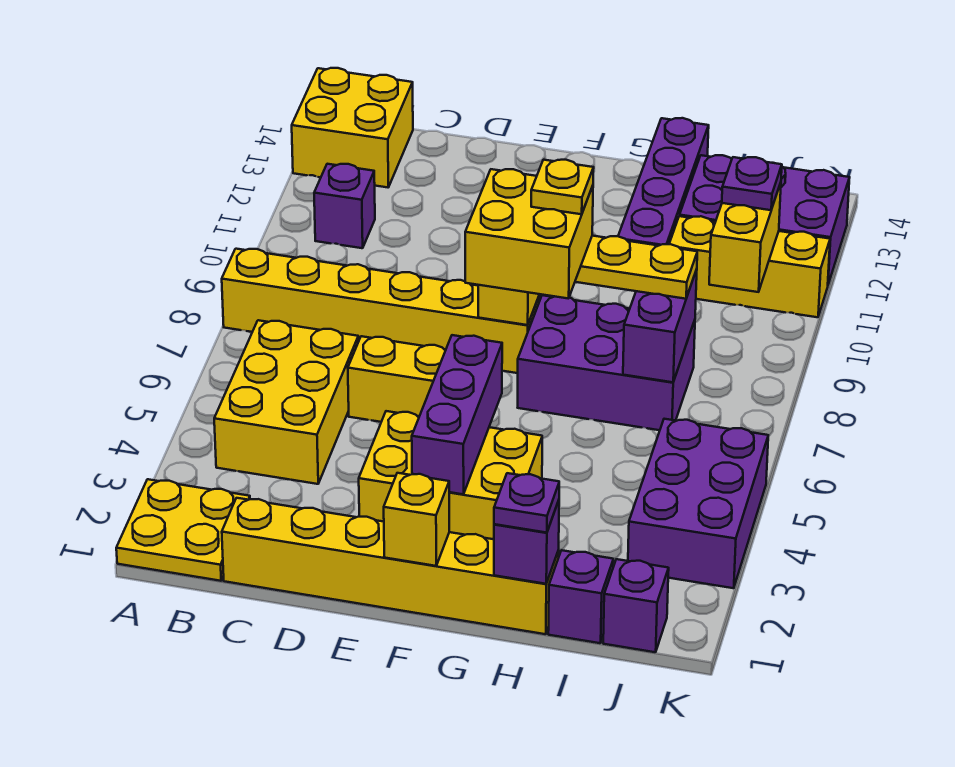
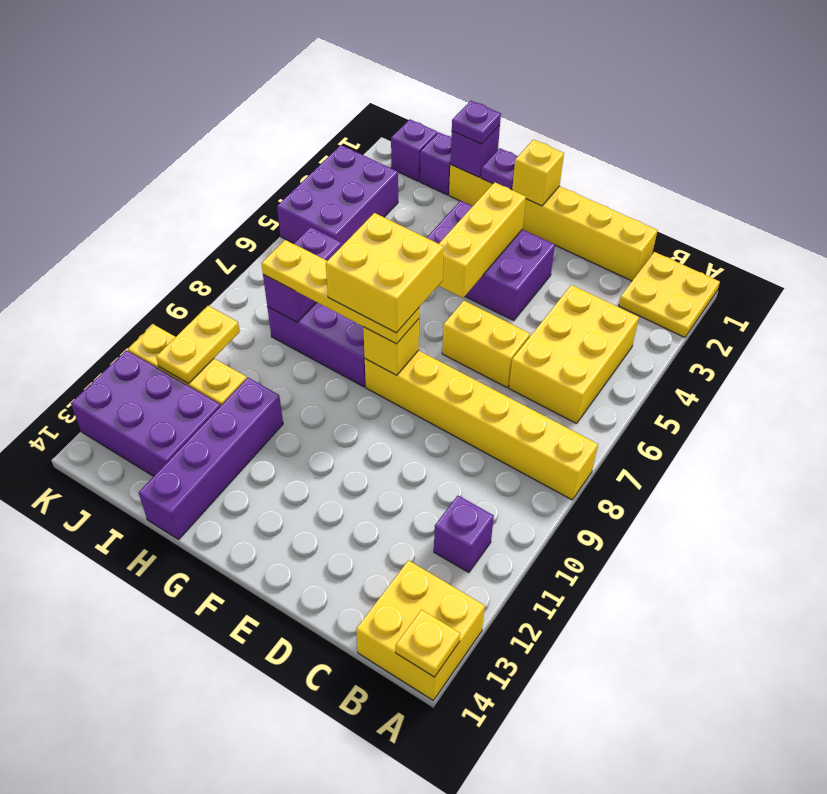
yellow 2x3 brick [359,411,542,539] -> purple 2x3 brick [427,201,555,321]
purple 1x3 brick [412,335,502,494] -> yellow 1x3 brick [438,182,526,298]
yellow 1x1 plate [531,160,594,214] -> yellow 1x1 plate moved to [396,610,460,677]
yellow 1x2 brick [709,183,781,292] -> yellow 1x2 plate [156,306,240,384]
purple 1x1 plate [722,157,782,210] -> purple 1x1 plate moved to [481,148,518,190]

